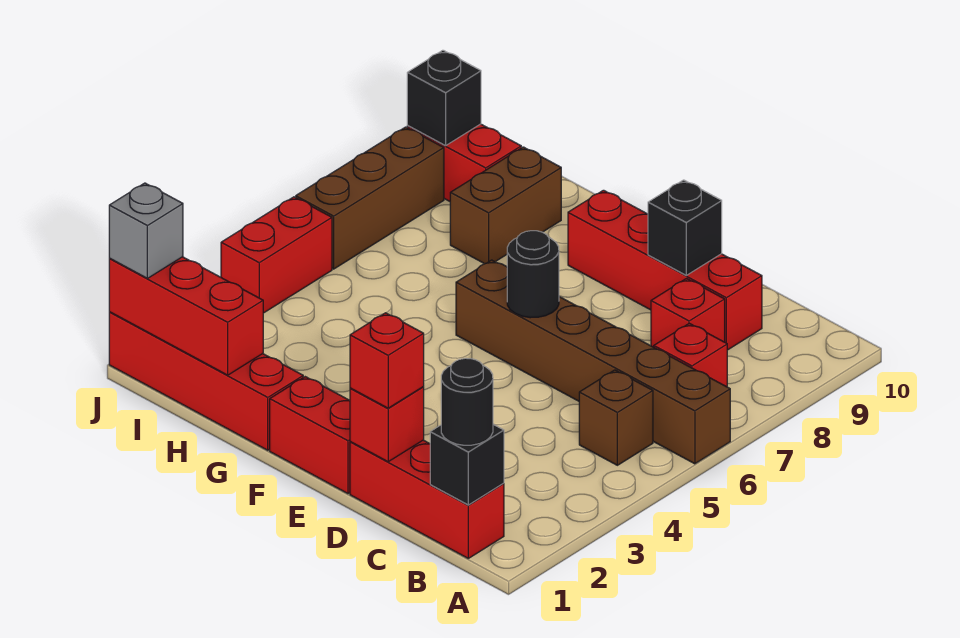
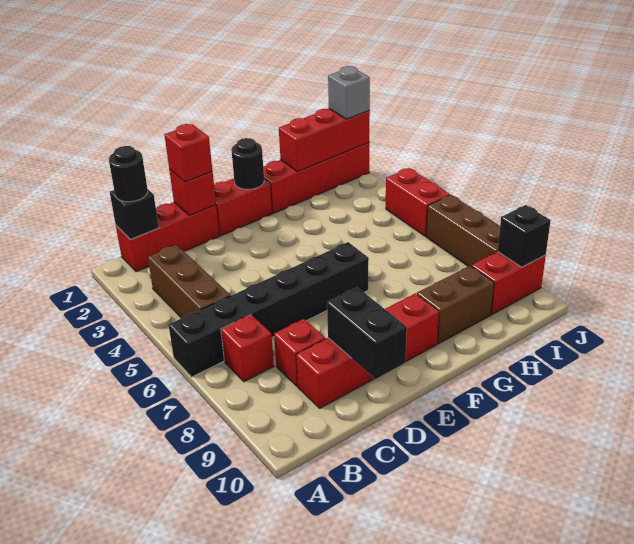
brown 1x6 brick [456,260,730,464] -> black 1x6 brick [169,242,369,377]
brown 1x1 brick [579,370,653,465] -> brown 1x3 brick [148,245,230,318]
black 1x1 brick [648,180,722,275] -> black 1x2 brick [327,287,407,379]
black 1x1 round brick [507,231,559,318] -> black 1x1 round brick moved to [231,138,264,190]
brown 1x2 brick [450,147,561,264] -> brown 1x2 brick turned to [417,266,494,344]

